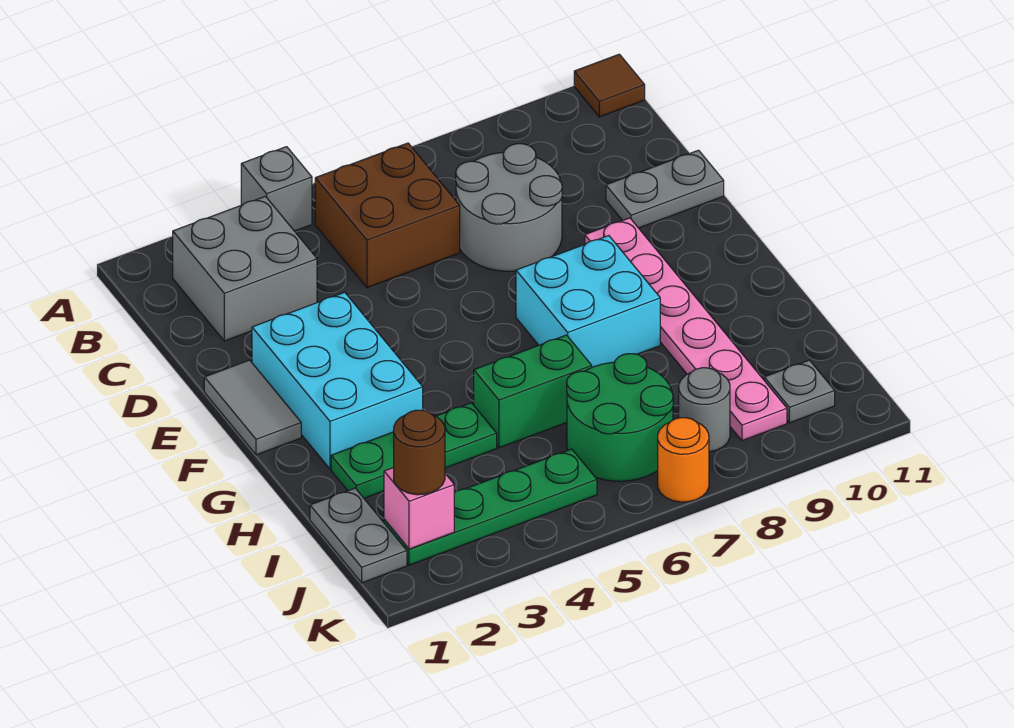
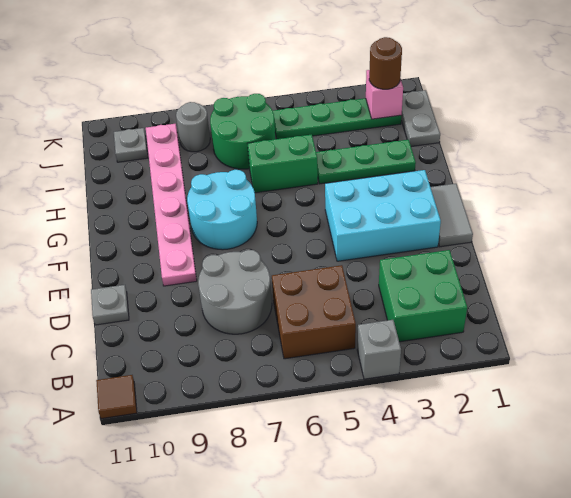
grey 2x2 brick [173,196,317,341] -> green 2x2 brick [379,250,467,342]
grey 1x2 plate [606,150,724,228] -> grey 1x1 plate [91,285,129,325]
cyan 2x3 brick [252,292,423,469] -> cyan 2x3 brick turned to [325,170,441,261]
cyan 2x2 brick [516,236,660,367] -> cyan 2x2 round brick [187,170,257,250]
orange 1x1 round brick [658,418,709,502] -> none

